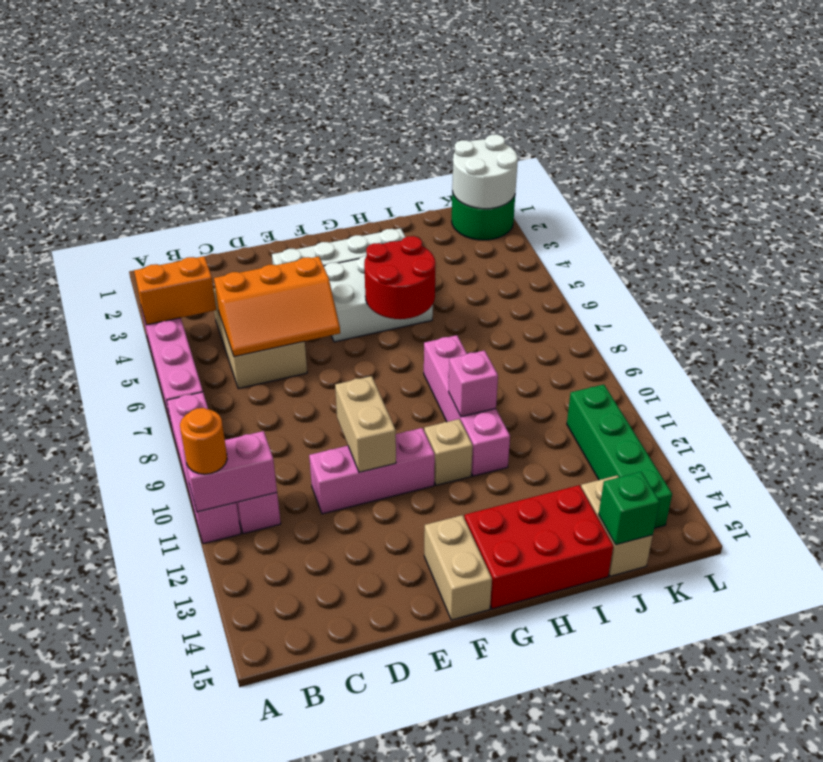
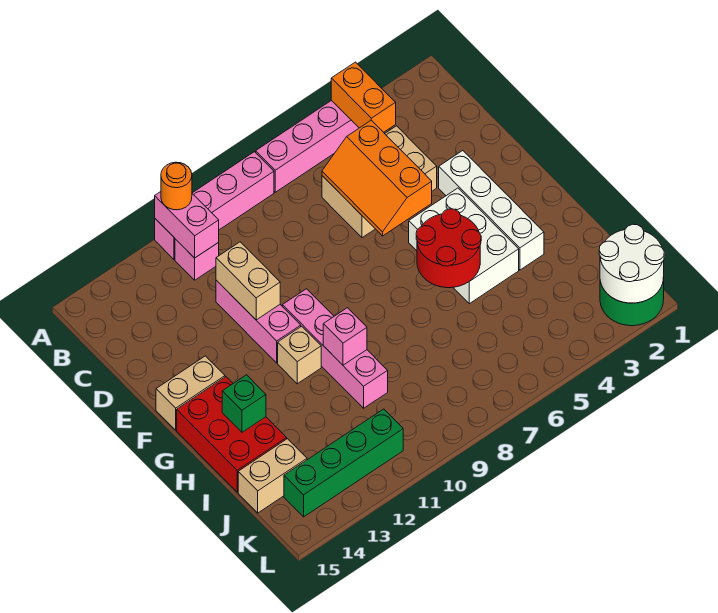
tan 1x2 brick [335,376,396,472] -> tan 1x2 brick turned to [216,242,280,320]
pink 1x4 brick [424,335,510,476] -> pink 1x4 brick turned to [282,289,388,408]
green 1x1 brick [599,472,660,545] -> green 1x1 brick moved to [222,375,266,432]

